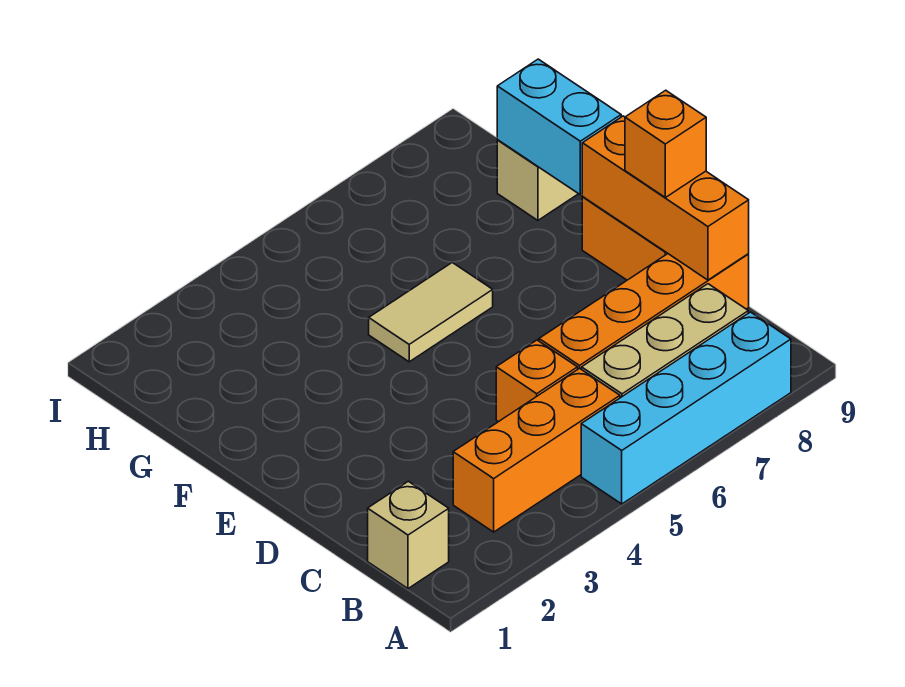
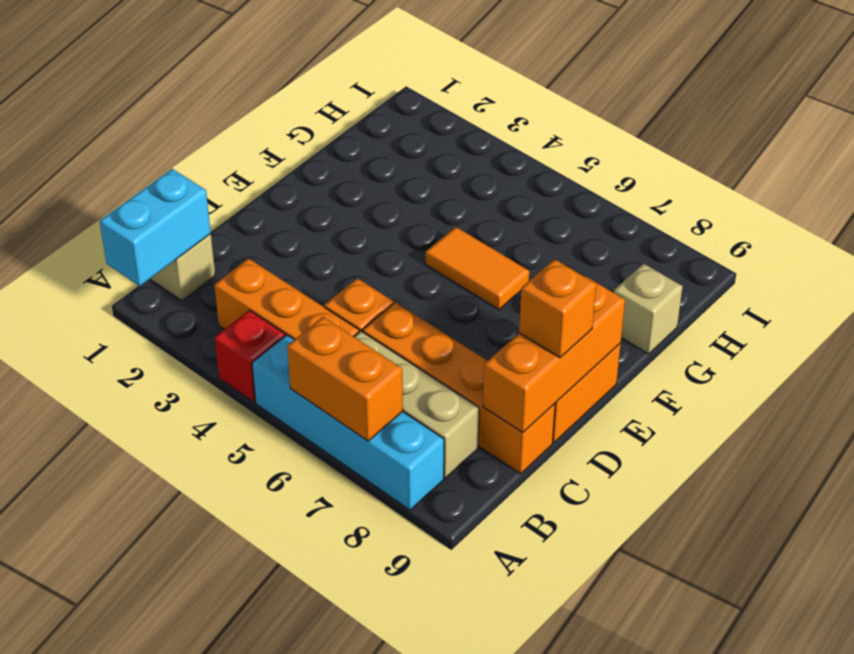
none -> red 1x1 brick [215,310,285,403]
none -> orange 1x2 brick [287,317,403,441]
tan 1x2 tile [369,263,493,362] -> orange 1x2 tile [426,227,529,310]
cyan 1x2 brick [497,59,621,195] -> cyan 1x2 brick moved to [100,169,211,286]

